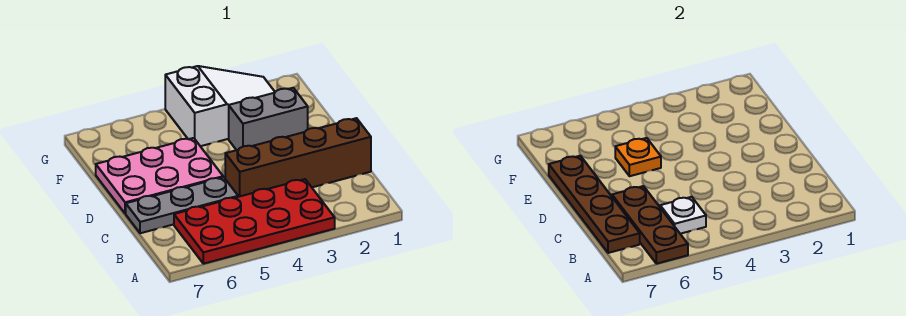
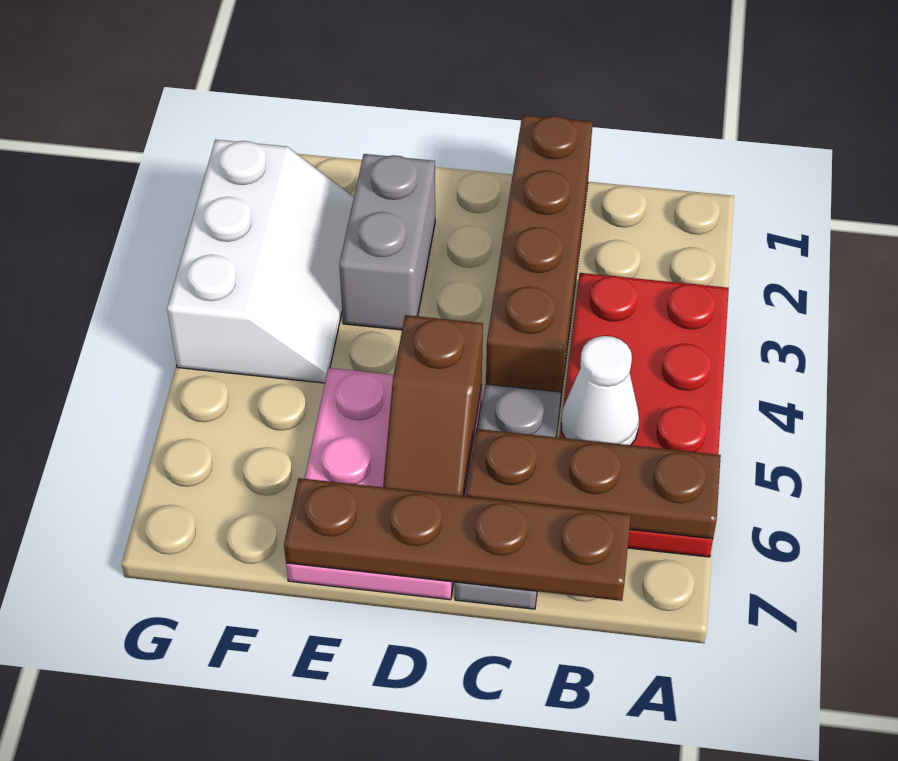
white 1x1 plate [660,197,706,234] -> white 1x1 cone [561,336,639,445]
none -> brown 1x2 slope [383,315,483,496]
orange 1x1 plate [615,138,661,176] -> none
white 2x3 slope [165,66,275,146] -> white 2x3 slope turned to [167,140,354,383]

